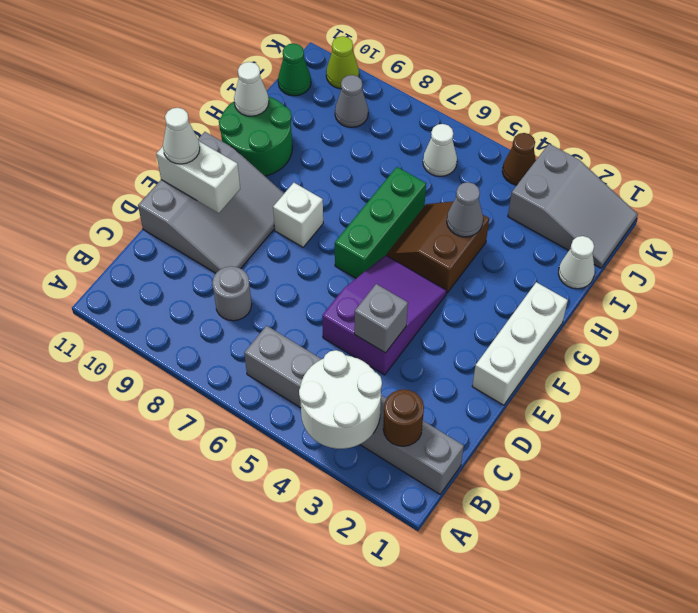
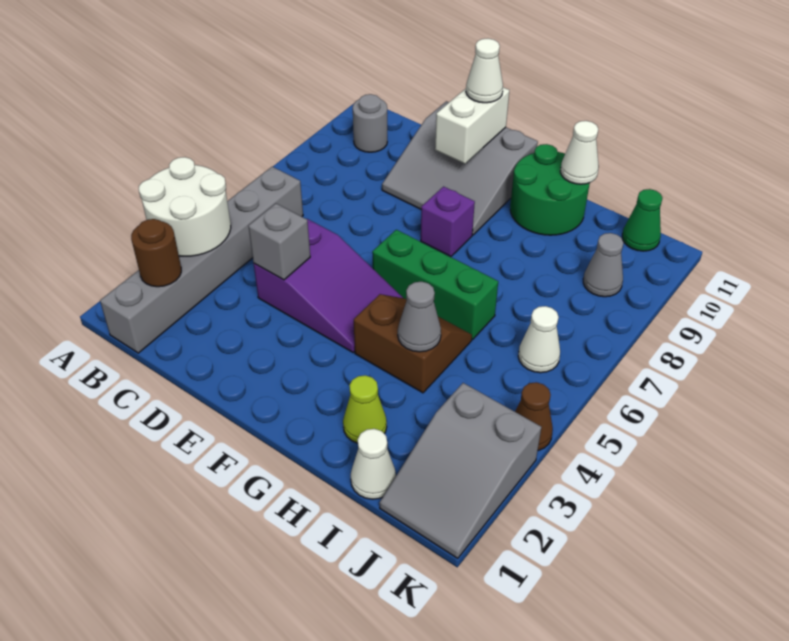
grey 1x1 round brick [212,266,252,321] -> grey 1x1 round brick moved to [353,94,387,152]
white 1x3 brick [472,282,568,405] -> none
white 1x1 brick [273,183,323,247] -> purple 1x1 brick [421,187,475,256]
lime 1x1 cone [326,36,359,88] -> lime 1x1 cone moved to [343,375,387,443]

